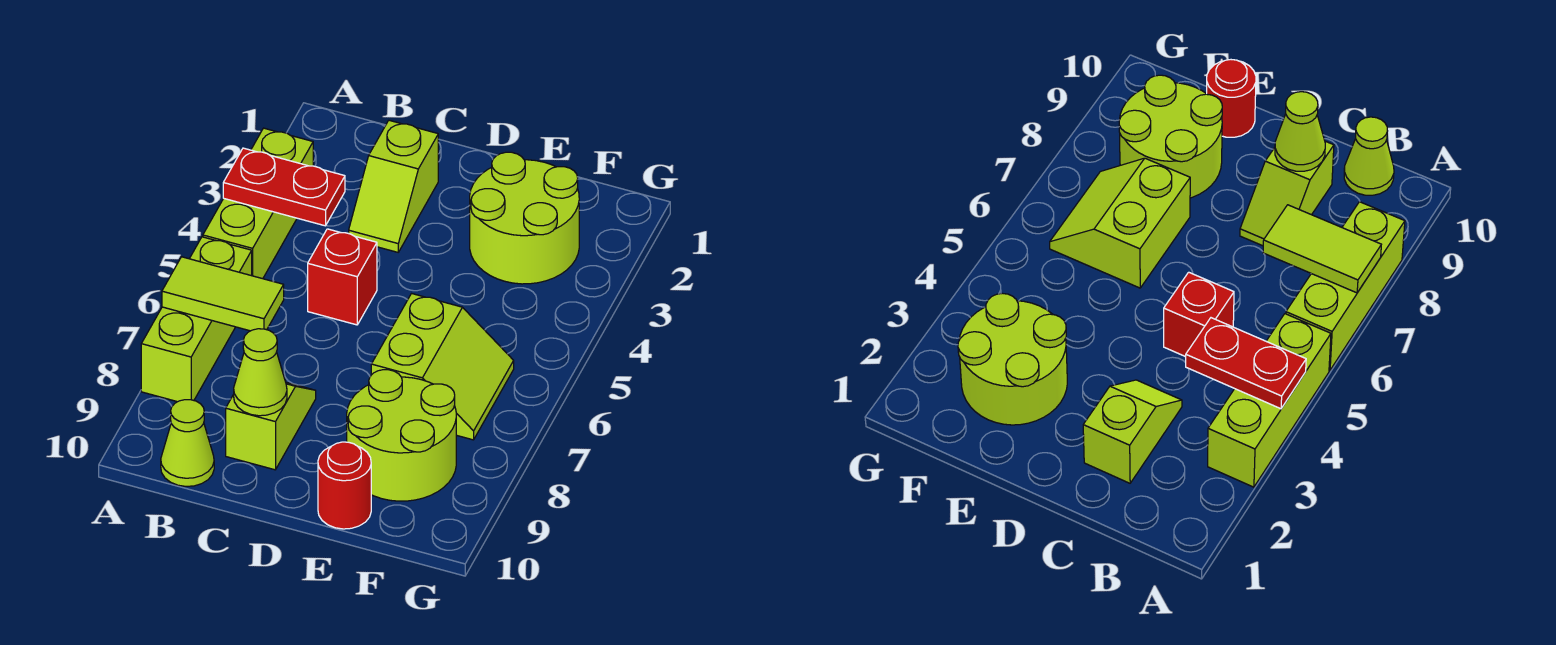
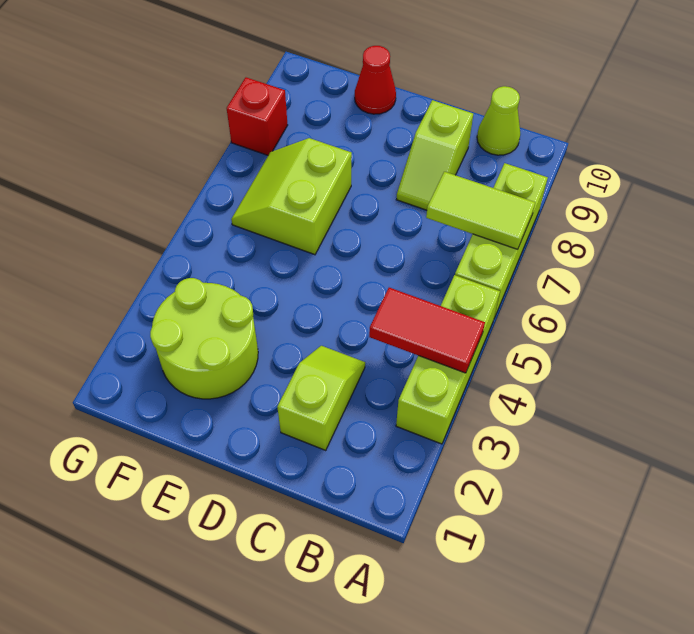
red 1x2 plate [223,148,345,226] -> red 1x2 tile [369,288,485,373]
red 1x1 brick [308,229,377,325] -> red 1x1 brick moved to [227,77,288,155]
lime 1x1 cone [234,329,287,416] -> none
lime 2x2 round brick [347,370,456,501] -> none
red 1x1 round brick [318,442,371,529] -> red 1x1 cone [355,46,396,114]

